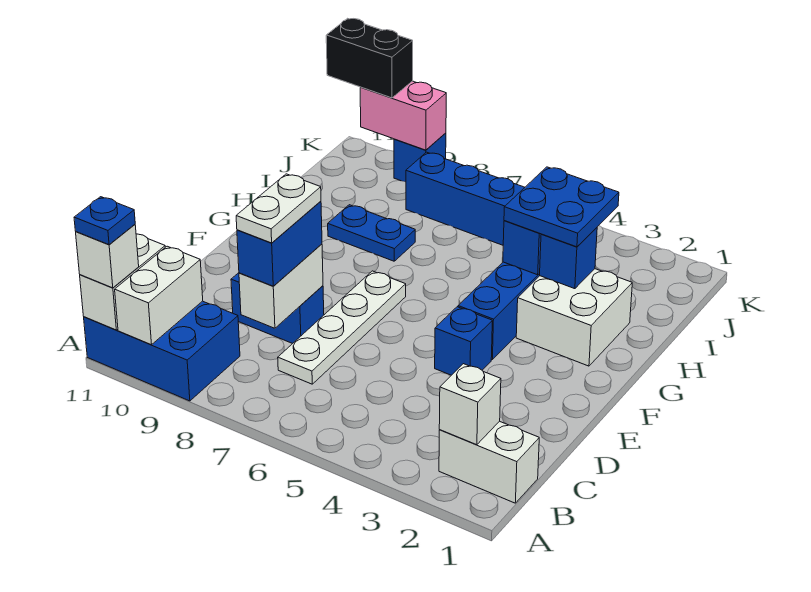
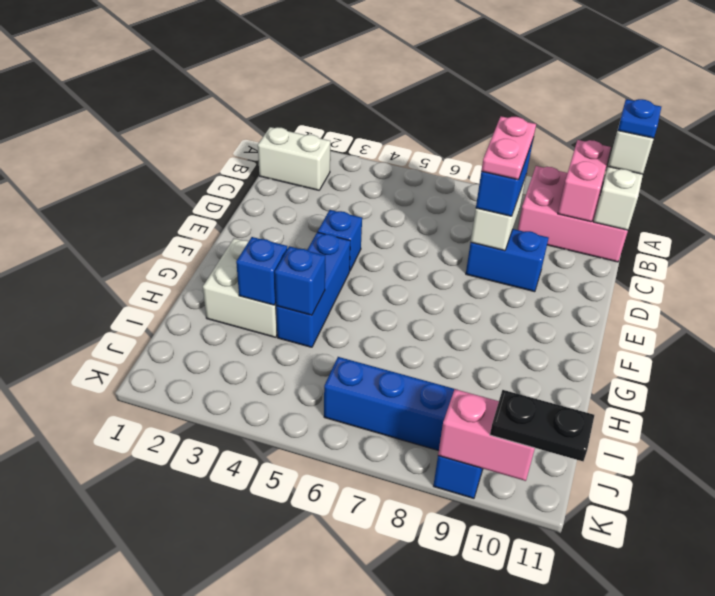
blue 2x3 brick [84,301,240,401] -> pink 2x3 brick [518,166,628,262]
white 1x2 brick [115,246,203,345] -> pink 1x2 brick [558,140,611,222]
white 1x1 brick [439,364,501,445] -> none
white 1x4 plate [278,271,406,384] -> none
white 1x2 plate [236,174,321,243] -> pink 1x2 plate [481,116,536,180]
blue 2x2 plate [504,167,619,247] -> none
blue 1x2 plate [328,205,415,261] -> none
black 1x2 brick [326,18,413,98] -> black 1x2 plate [490,390,594,461]

